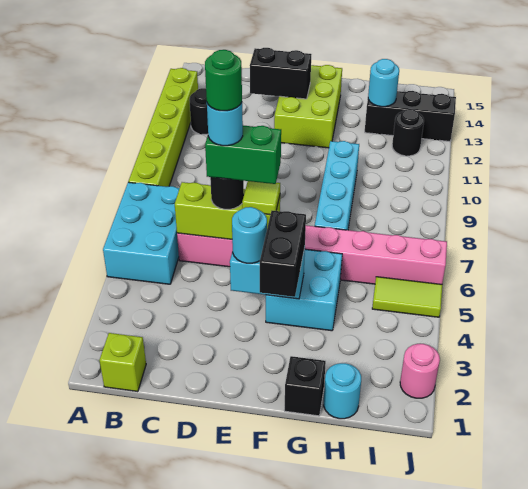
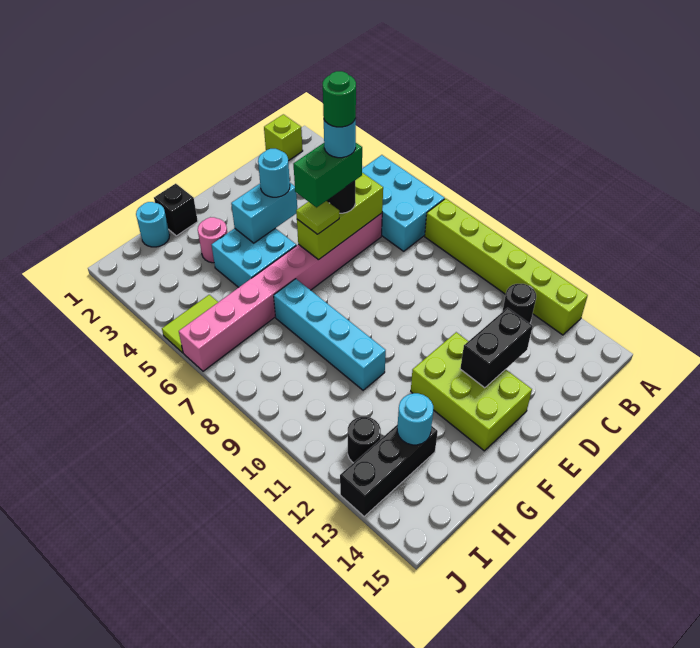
black 1x2 brick [260,211,306,297] -> none
pink 1x1 round brick [400,344,440,398] -> pink 1x1 round brick moved to [198,217,227,263]

